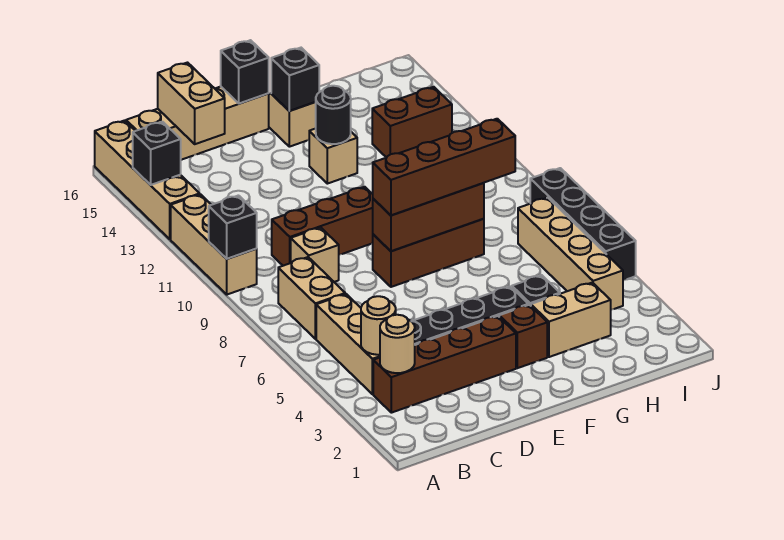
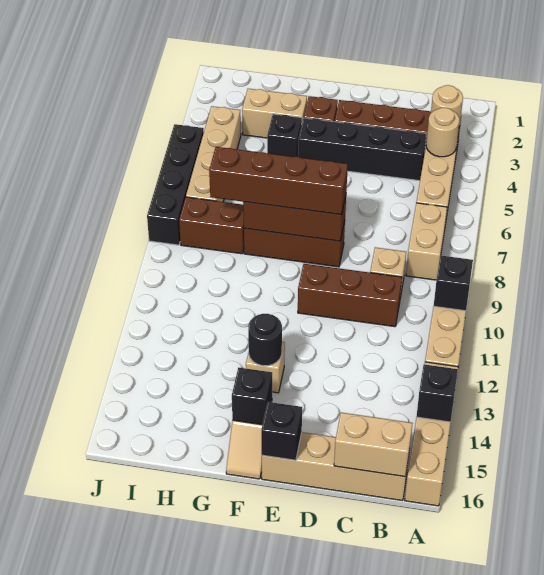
tan 1x2 brick [158,63,225,144] -> tan 1x2 brick turned to [334,412,412,477]
brown 1x2 brick [372,87,452,158] -> brown 1x2 brick moved to [179,197,244,254]

